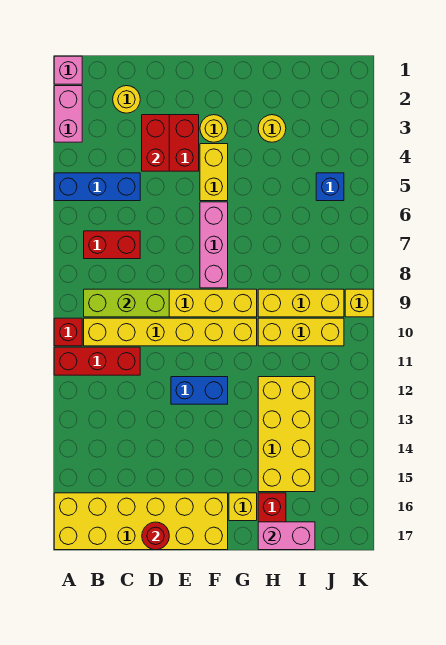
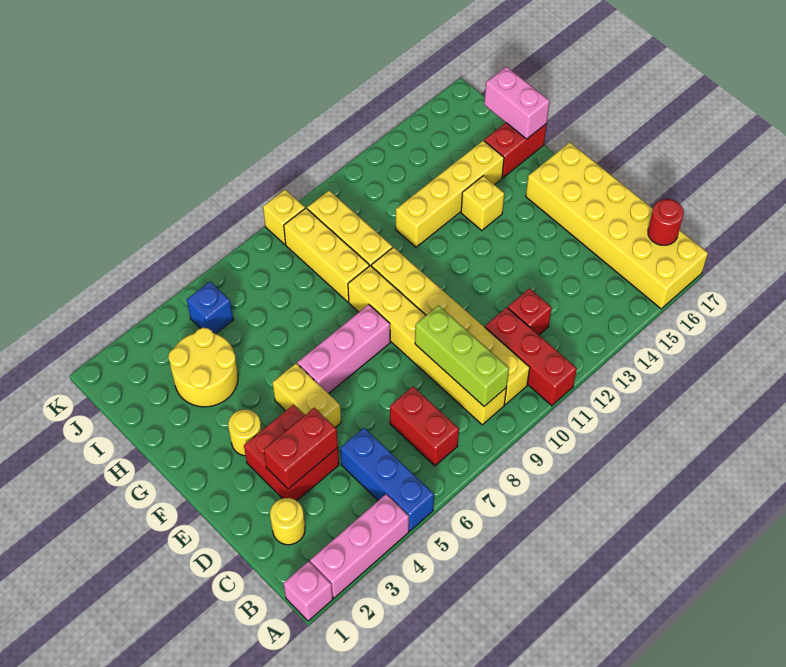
pink 1x2 brick [54,86,82,142] -> pink 1x3 brick [310,494,409,598]
red 1x1 brick [54,318,82,346] -> red 1x1 brick moved to [508,289,552,335]
red 1x1 round brick [142,522,169,550] -> red 1x1 round brick moved to [648,199,684,245]
blue 1x2 brick [171,377,228,404] -> none
yellow 1x2 brick [200,144,228,201] -> yellow 1x2 brick turned to [273,363,341,428]
yellow 1x1 brick [229,493,257,521] -> yellow 1x1 brick moved to [461,176,504,230]
yellow 1x1 round brick [258,115,286,142] -> yellow 2x2 round brick [168,328,238,407]
yellow 2x4 brick [258,377,315,492] -> yellow 1x4 brick [396,140,504,247]

